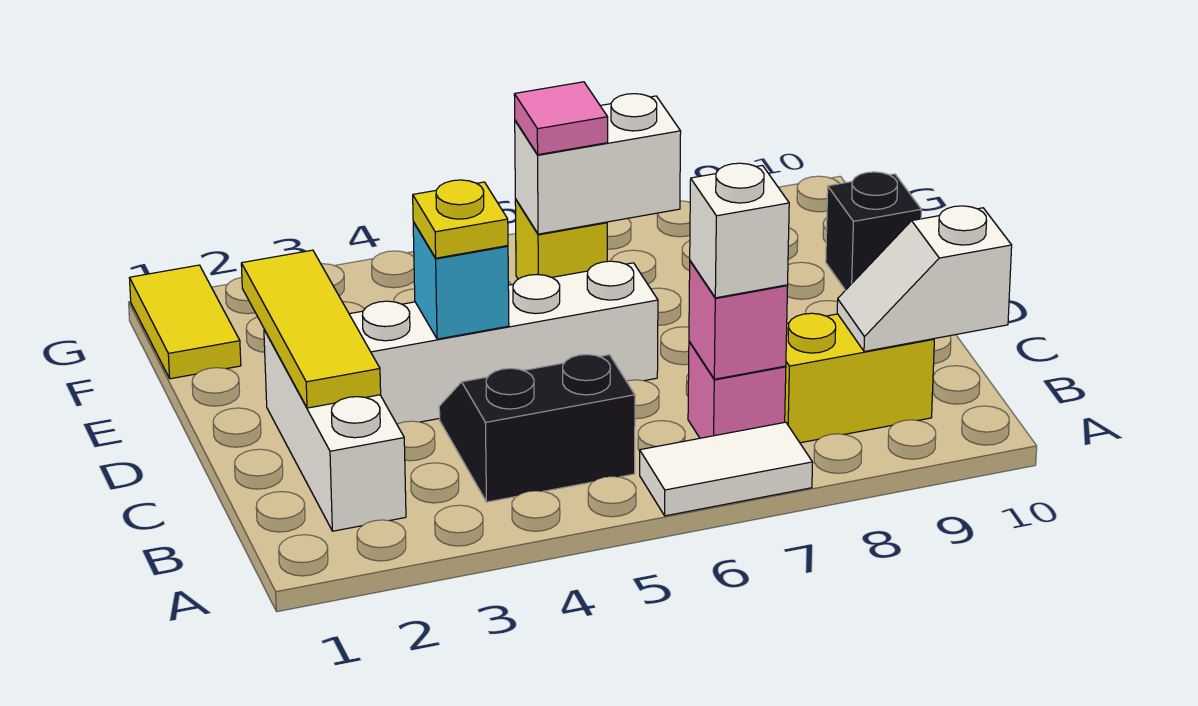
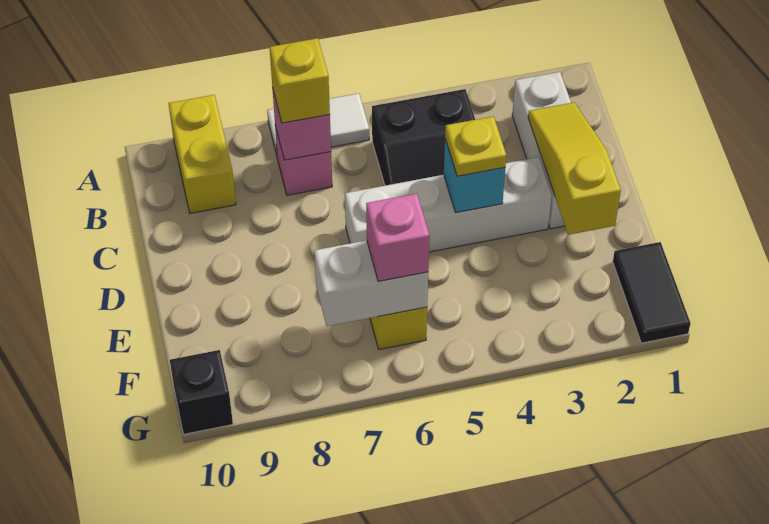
white 1x1 brick [690,163,789,298] -> yellow 1x1 brick [270,38,330,123]
yellow 1x2 brick [785,313,934,443] -> yellow 1x2 brick turned to [168,95,236,213]
white 1x2 slope [837,206,1012,351] -> none
yellow 1x3 tile [241,250,381,408] -> yellow 1x3 slope [528,102,621,235]
black 1x1 brick [826,172,921,290] -> black 1x1 brick moved to [170,350,233,434]
yellow 1x2 tile [129,265,241,379] -> black 1x2 tile [613,242,690,343]
pink 1x1 tile [514,82,608,155] -> pink 1x1 brick [366,194,430,282]

